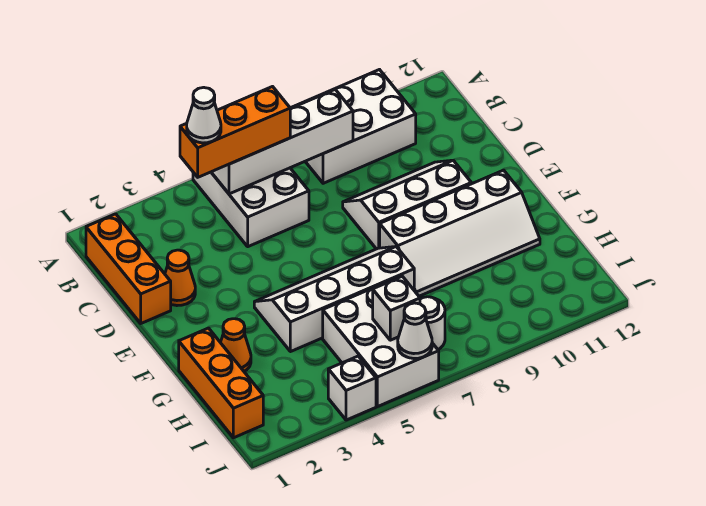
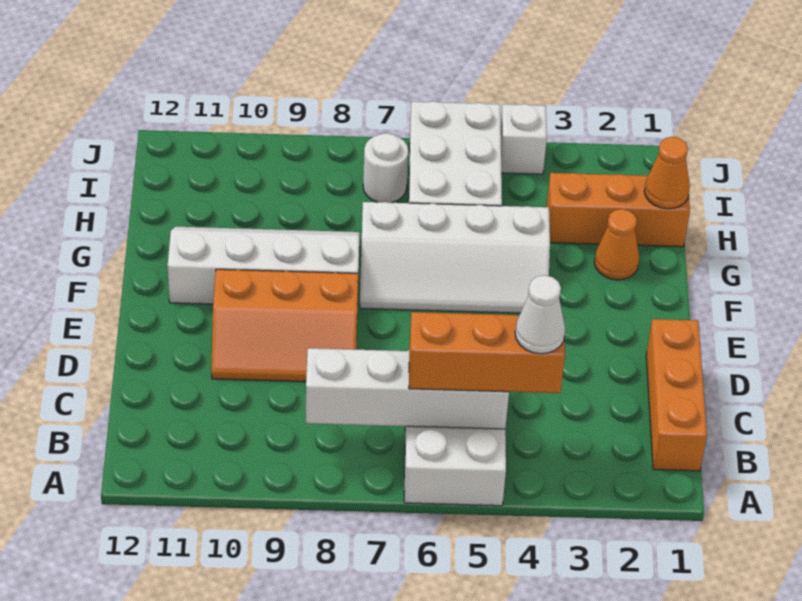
white 2x3 brick [290,70,416,183] -> none
orange 1x1 cone [165,250,195,306] -> orange 1x1 cone moved to [644,137,690,209]
white 2x3 slope [343,160,471,249] -> orange 2x3 slope [211,269,358,382]
orange 1x3 brick [179,328,263,438] -> orange 1x3 brick turned to [547,173,690,247]
white 1x1 brick [373,276,420,340] -> none
white 1x1 cone [398,303,432,359] -> none

